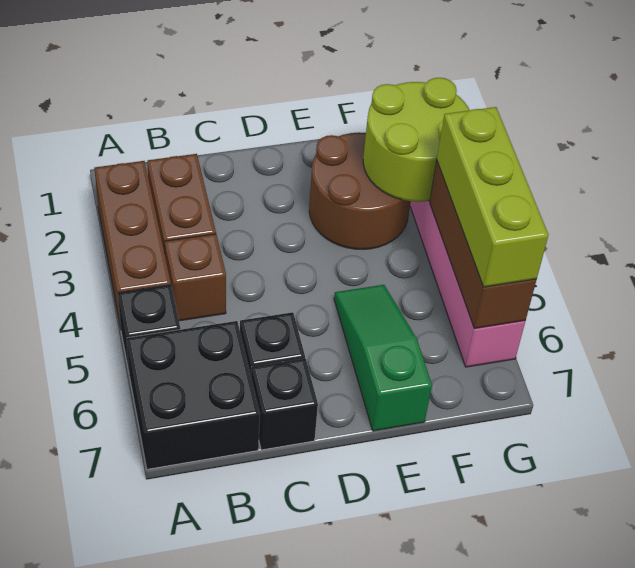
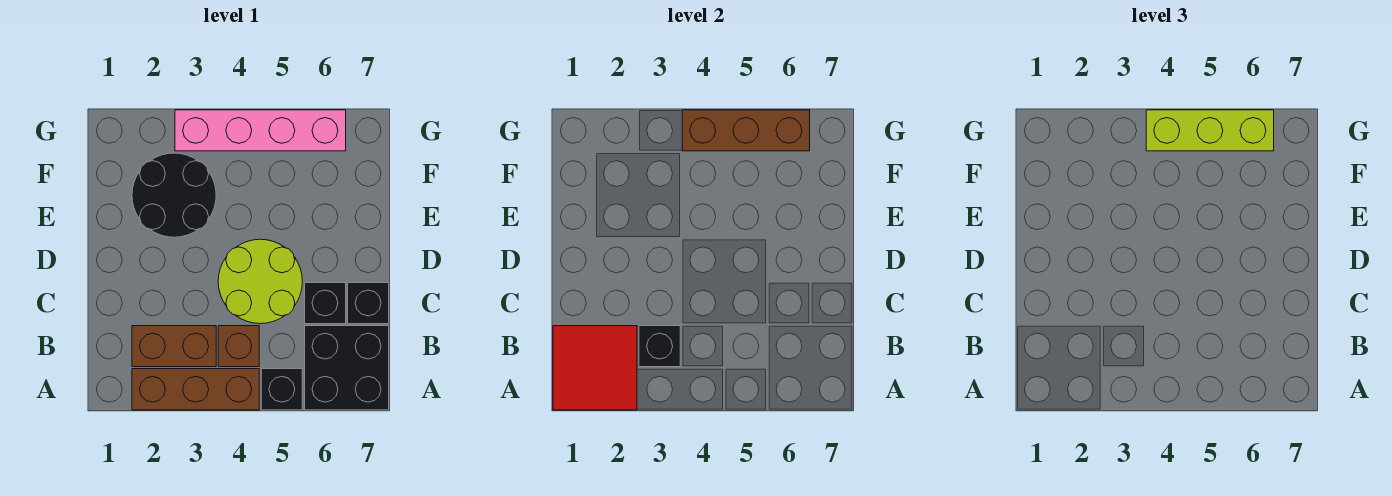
none -> red 2x2 tile [553,326,637,410]
none -> black 1x1 brick [639,326,680,367]
brown 2x2 round brick [309,132,411,249] -> black 2x2 round brick [132,153,216,237]
green 1x3 slope [334,285,432,431] -> none
lime 2x2 round brick [363,78,470,202] -> lime 2x2 round brick moved to [218,239,302,324]

